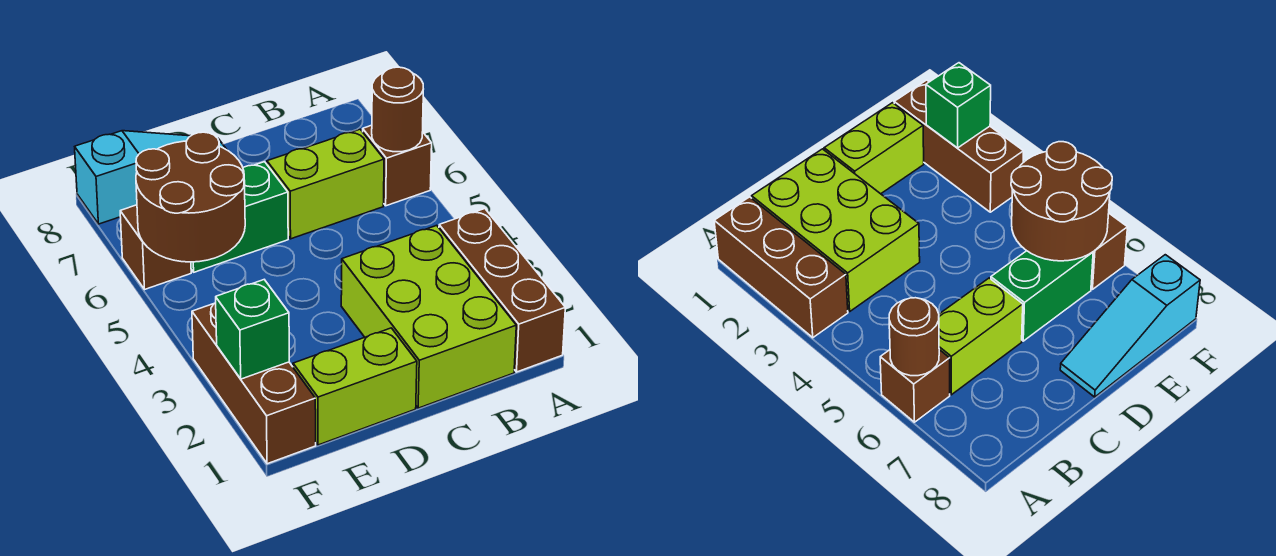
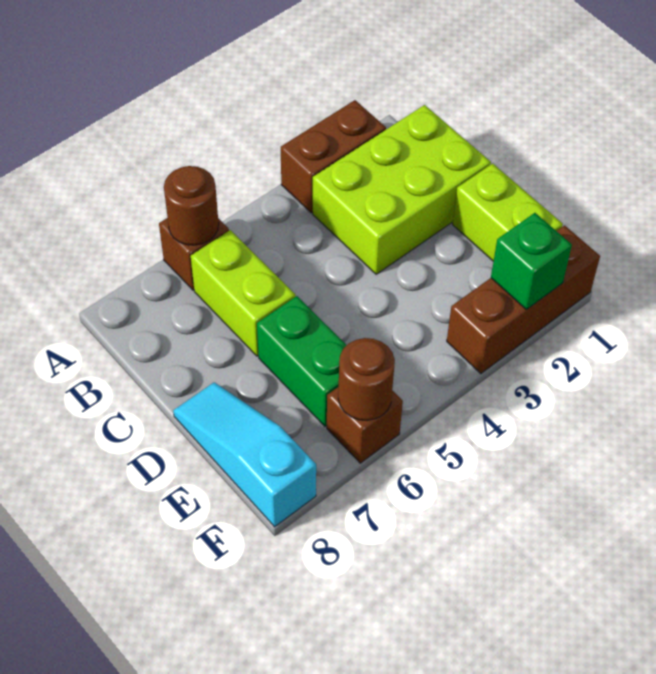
brown 1x3 brick [439,209,565,372] -> brown 1x2 brick [281,100,386,213]
brown 2x2 round brick [136,132,245,262] -> brown 1x1 round brick [338,338,395,421]

